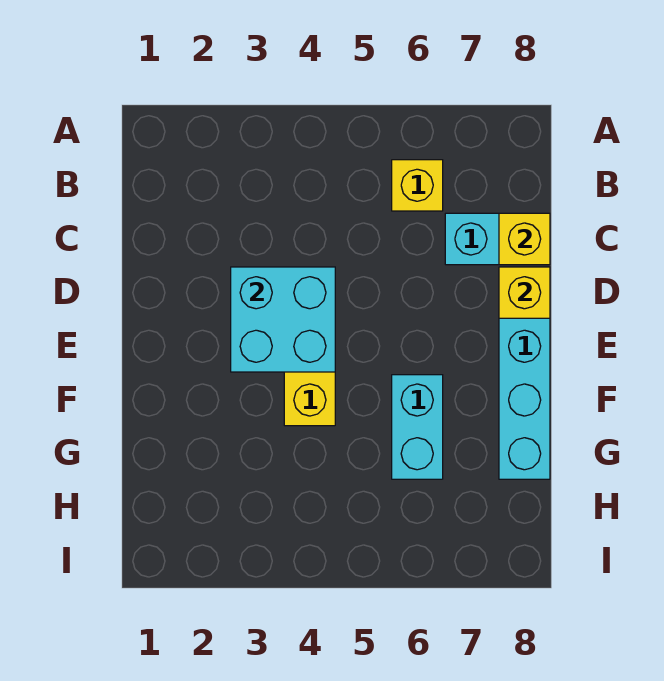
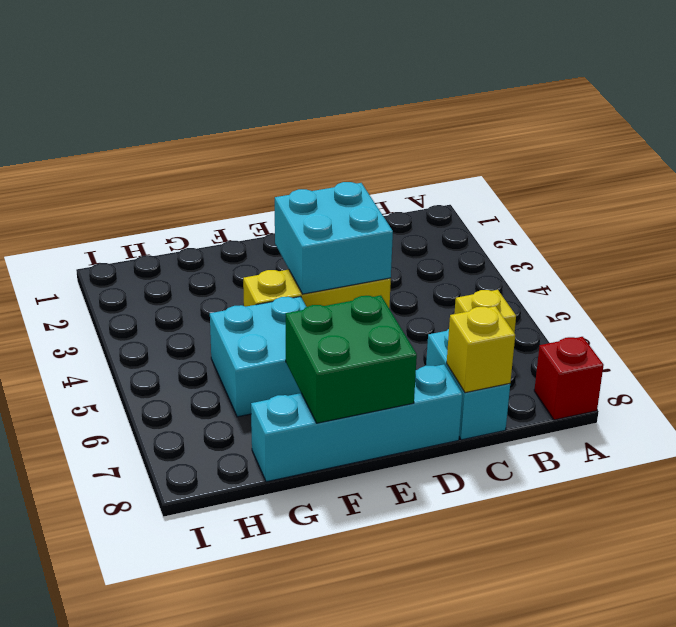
none -> red 1x1 brick [534,337,604,420]
yellow 1x1 brick [499,267,550,318] -> none
none -> green 2x2 brick [286,295,417,423]
cyan 1x2 brick [392,375,443,479] -> cyan 2x2 brick [210,297,306,417]

